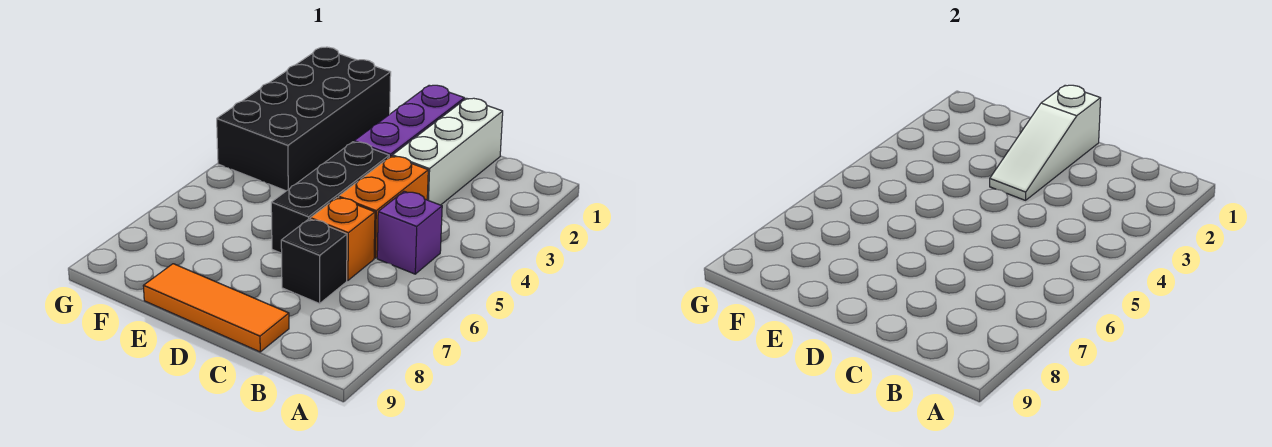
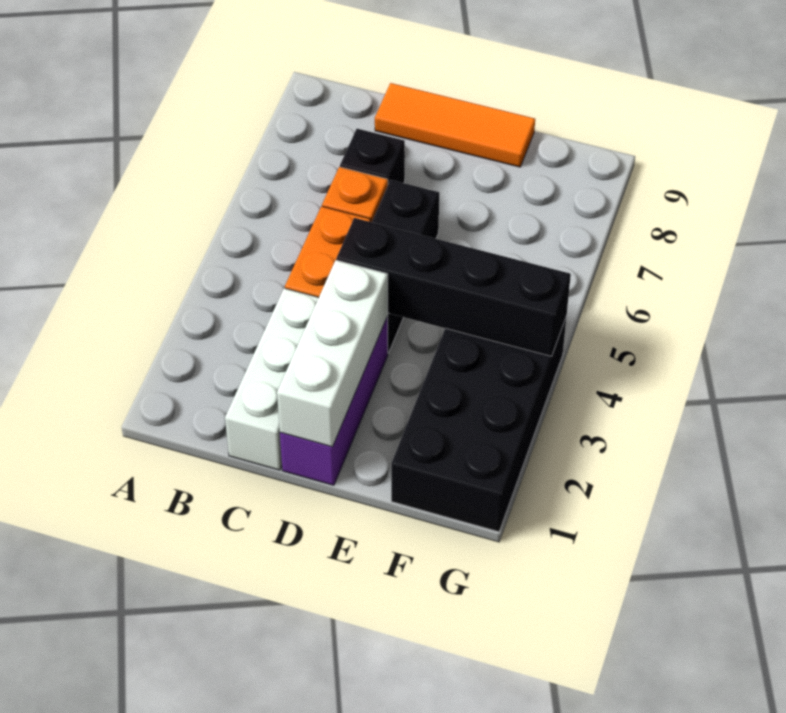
purple 1x1 brick [377,191,442,274] -> none
white 1x3 slope [990,85,1101,200] -> white 1x3 brick [277,260,388,447]
none -> black 1x4 brick [336,218,571,356]

